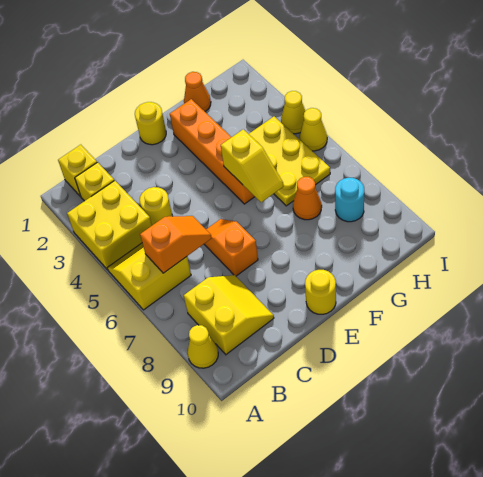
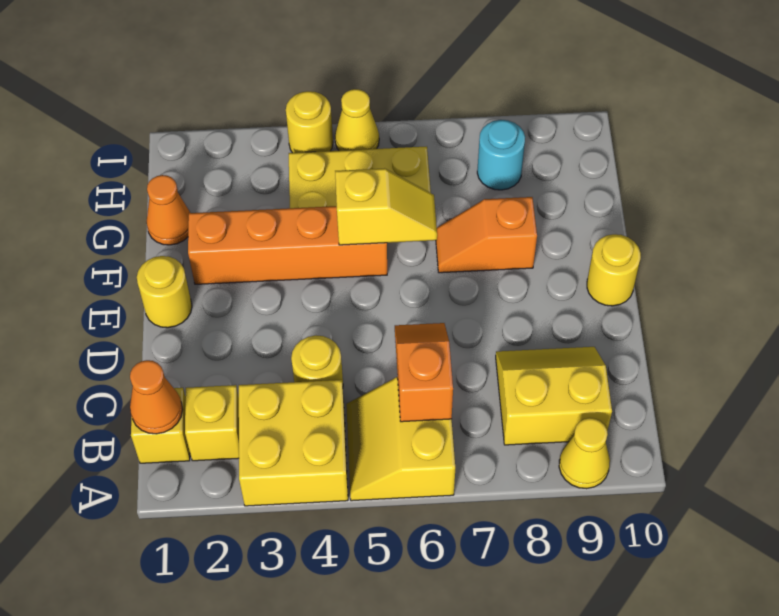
orange 1x2 slope [204,219,258,276] -> orange 1x2 slope moved to [436,197,537,273]
orange 1x1 cone [293,177,322,220] -> orange 1x1 cone moved to [130,360,183,434]
yellow 1x1 cone [281,91,305,134] -> yellow 1x1 round brick [286,91,333,153]

